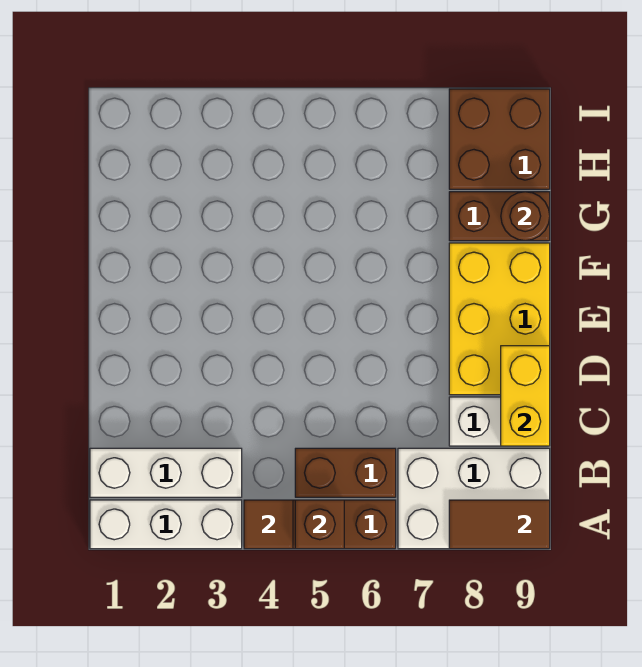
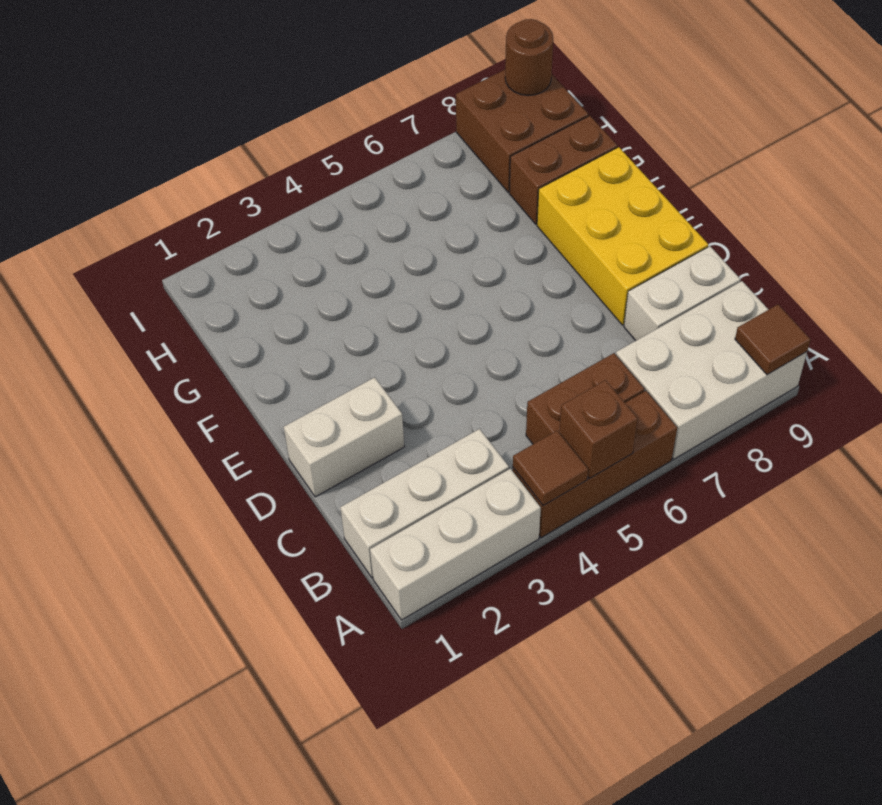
brown 1x2 tile [449,500,550,549] -> brown 1x1 tile [735,305,810,375]
yellow 1x2 brick [501,346,550,446] -> none
none -> white 1x2 brick [284,377,404,497]
brown 1x1 round brick [501,192,550,241] -> brown 1x1 round brick moved to [505,19,553,96]

